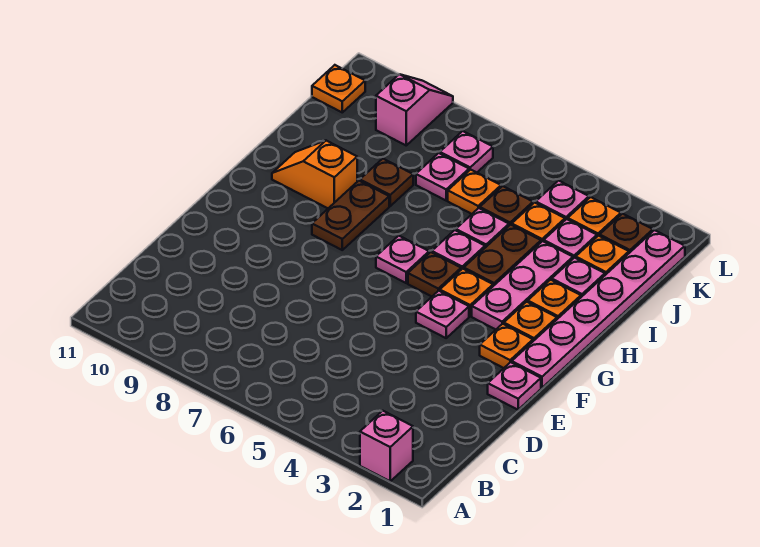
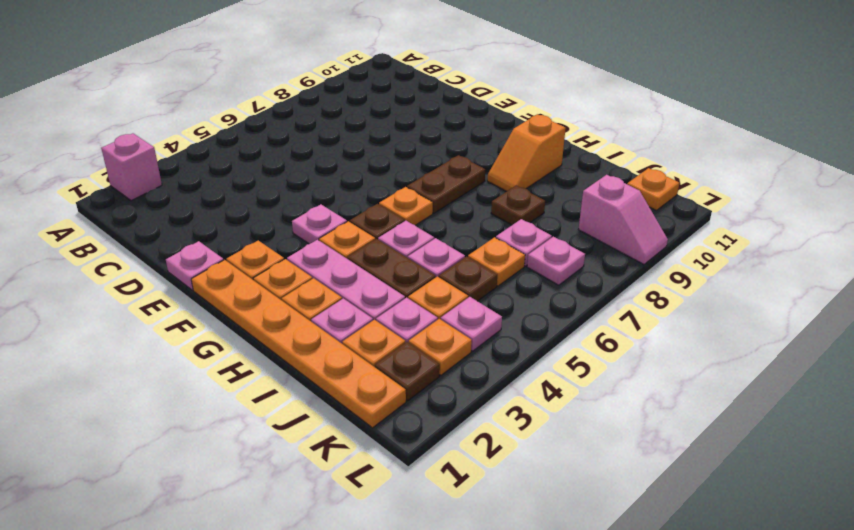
pink 1x6 plate [512,230,685,388] -> orange 1x6 plate [191,260,406,428]
pink 1x1 plate [376,236,429,283] -> orange 1x1 plate [379,187,433,225]
brown 1x2 plate [312,181,389,250] -> brown 1x2 plate turned to [407,155,485,213]
orange 1x2 slope [272,141,357,208] -> orange 1x2 slope turned to [487,114,566,191]

